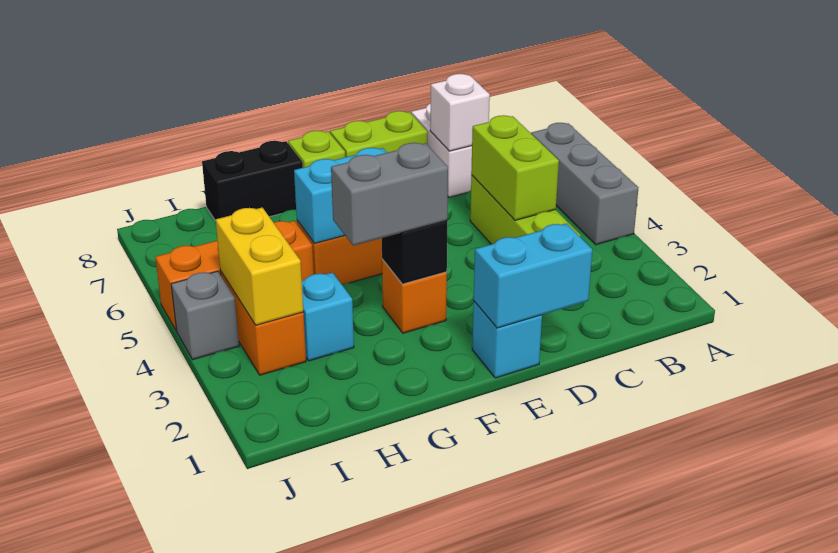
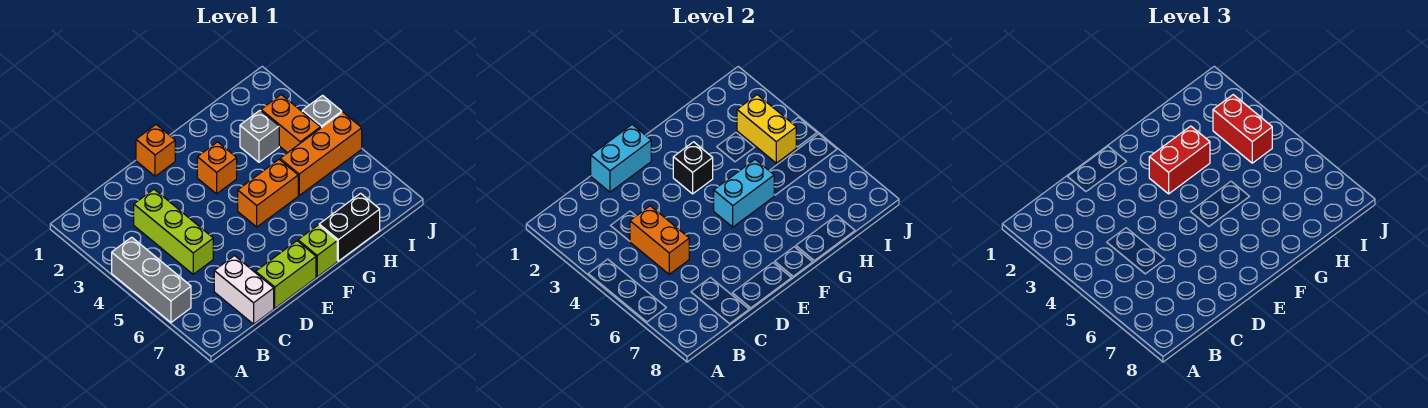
lime 1x2 brick [471,115,559,220] -> orange 1x2 brick [630,206,689,274]
white 1x1 brick [430,74,490,151] -> none
cyan 1x1 brick [472,301,542,378] -> orange 1x1 brick [136,125,175,176]
grey 1x2 brick [331,143,448,246] -> red 1x2 brick [1149,126,1210,194]
cyan 1x1 brick [302,272,354,361] -> grey 1x1 brick [240,111,279,162]
none -> red 1x2 brick [1213,95,1272,163]

